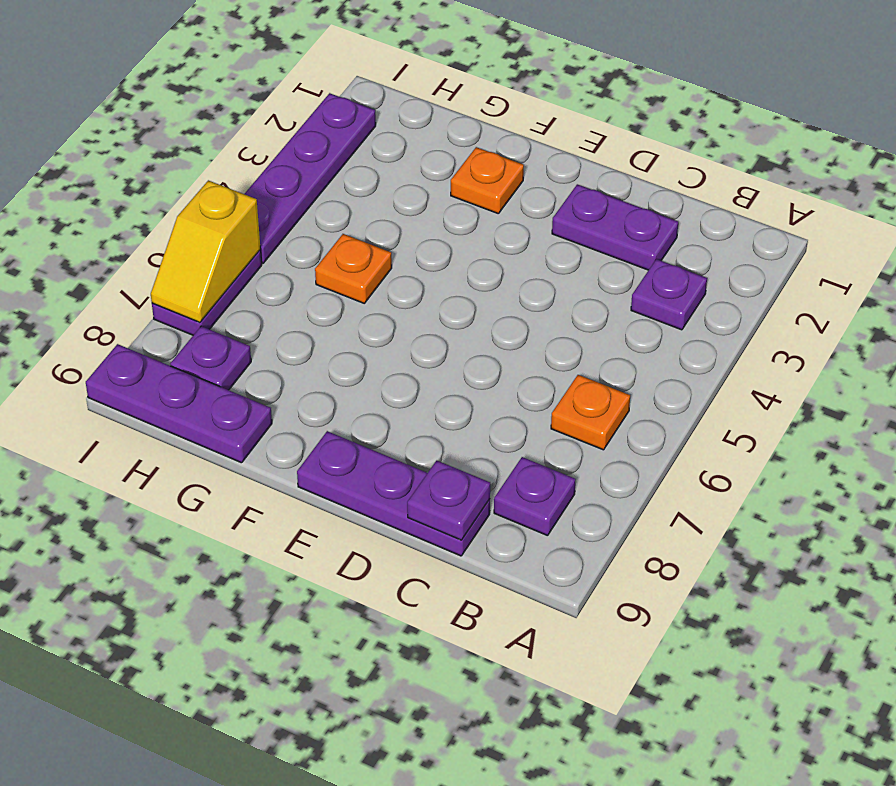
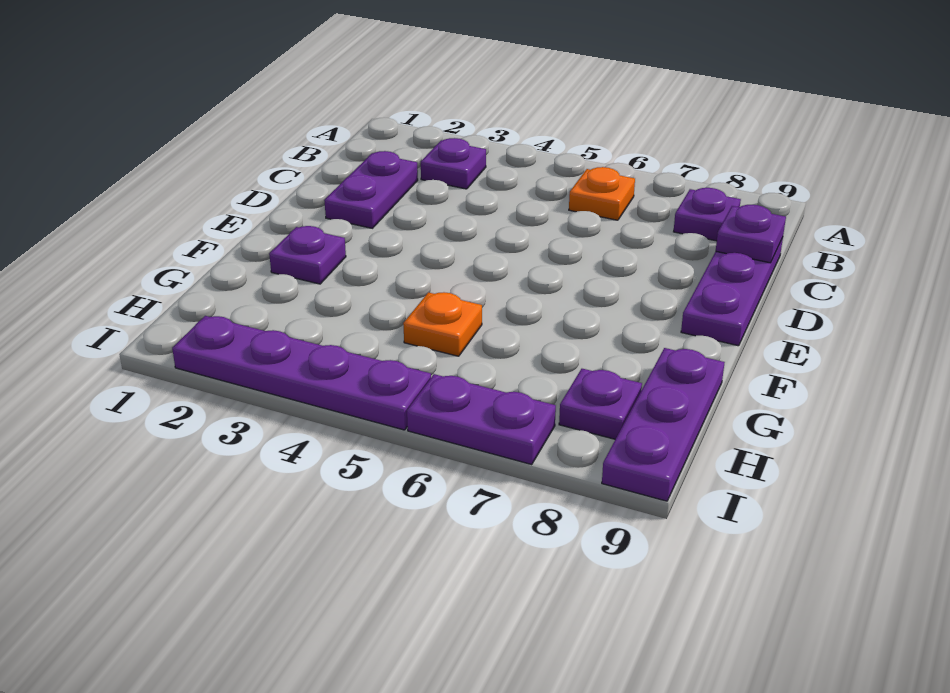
orange 1x1 plate [451,147,524,214] -> purple 1x1 plate [269,226,346,284]
yellow 1x2 slope [151,180,260,322] -> none

